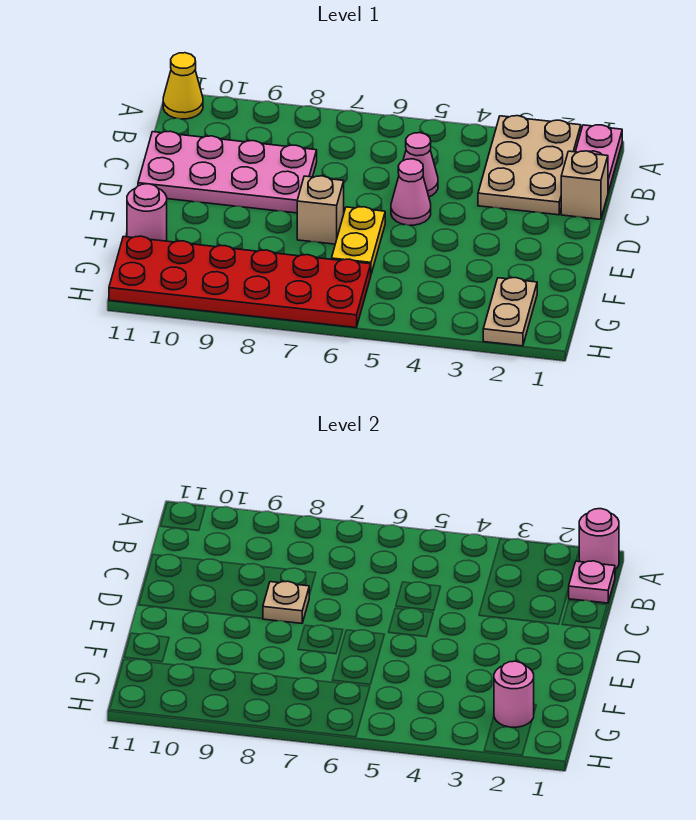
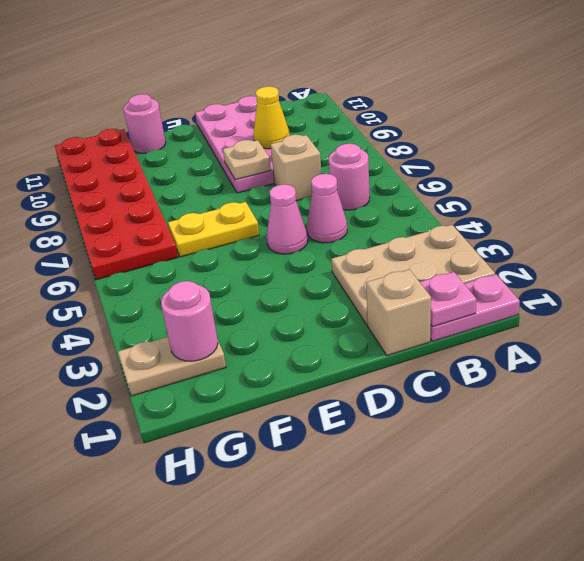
pink 1x1 round brick [579,509,619,569] -> pink 1x1 round brick moved to [329,144,370,210]
yellow 1x1 cone [163,53,203,119] -> yellow 1x1 cone moved to [253,86,290,149]
tan 1x1 brick [297,176,344,244] -> tan 1x1 brick moved to [271,135,322,201]

